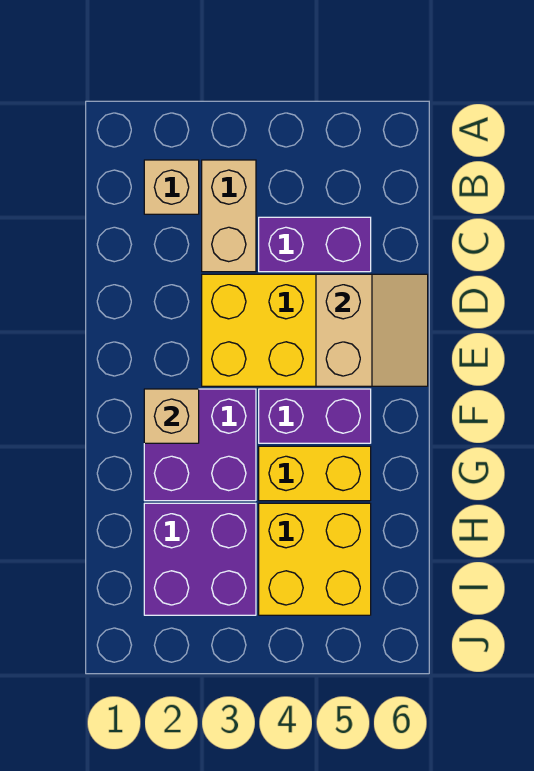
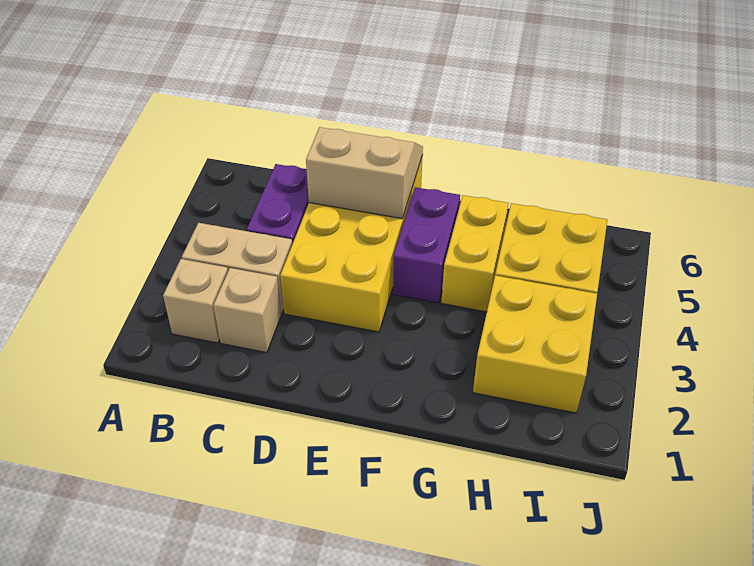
purple 2x2 brick [144,389,256,501] -> none
tan 1x1 brick [144,389,199,443] -> tan 1x1 brick moved to [213,268,281,353]
purple 2x2 brick [144,503,256,615] -> yellow 2x2 brick [473,275,597,413]

